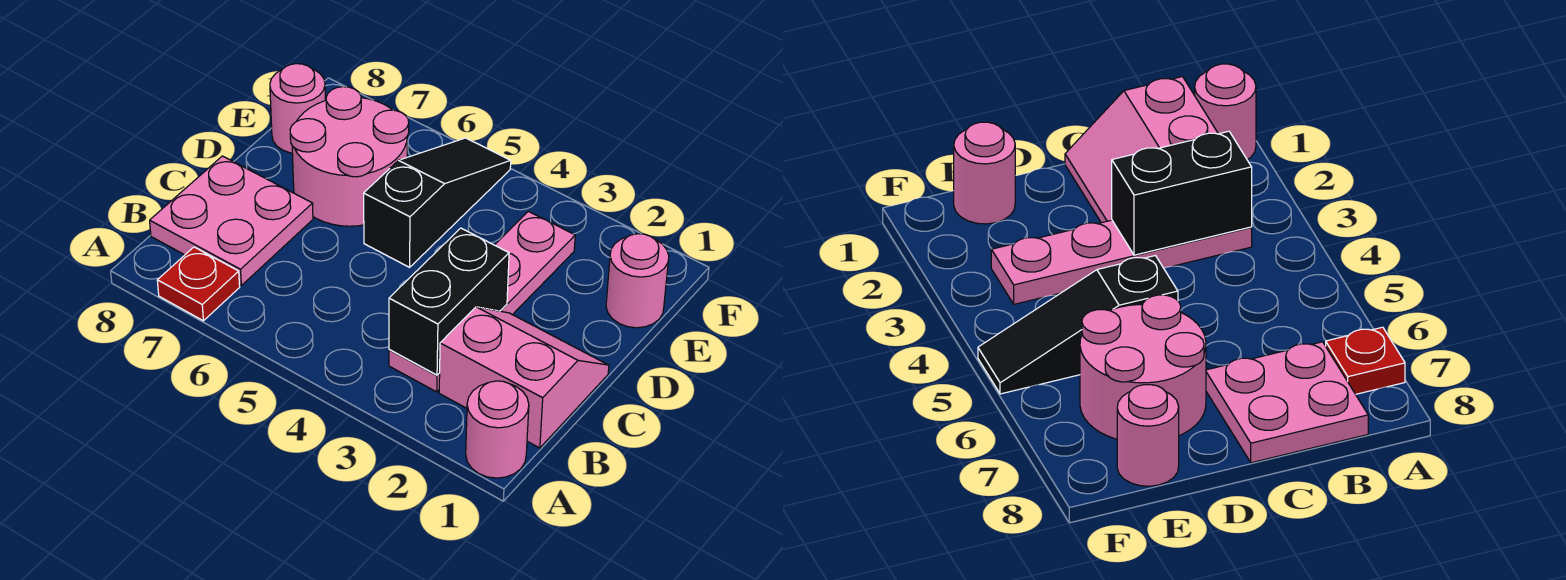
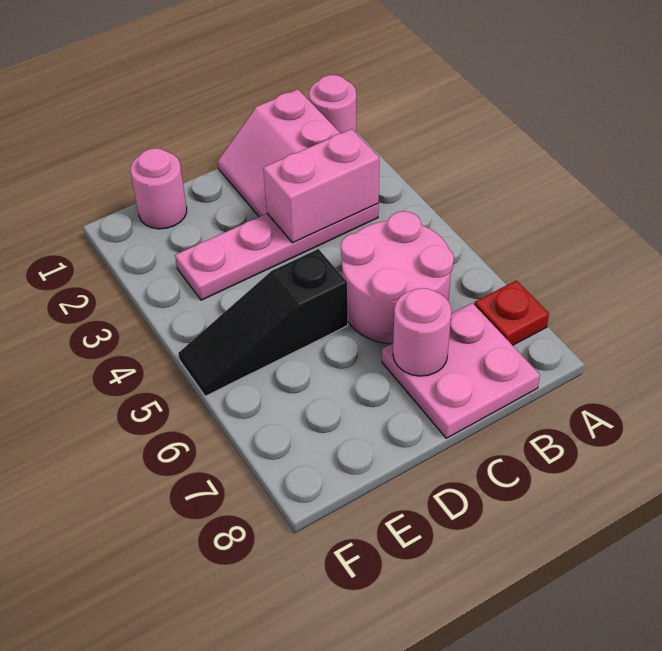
black 1x2 brick [389,228,509,375] -> pink 1x2 brick [263,129,379,243]
pink 2x2 round brick [290,87,409,226] -> pink 2x2 round brick moved to [341,211,454,344]
pink 1x1 round brick [270,64,325,153] -> pink 1x1 round brick moved to [393,288,452,376]

